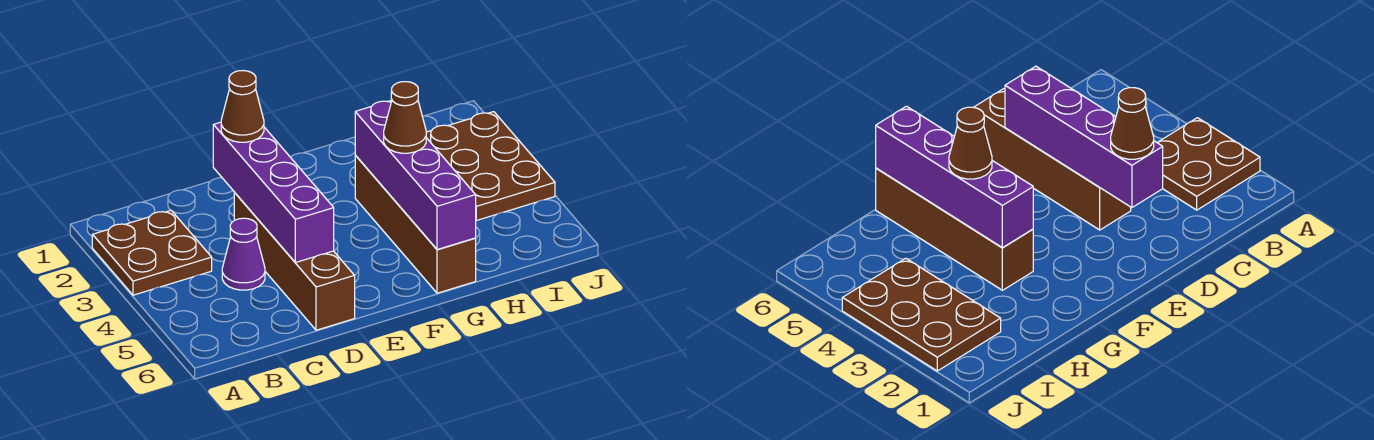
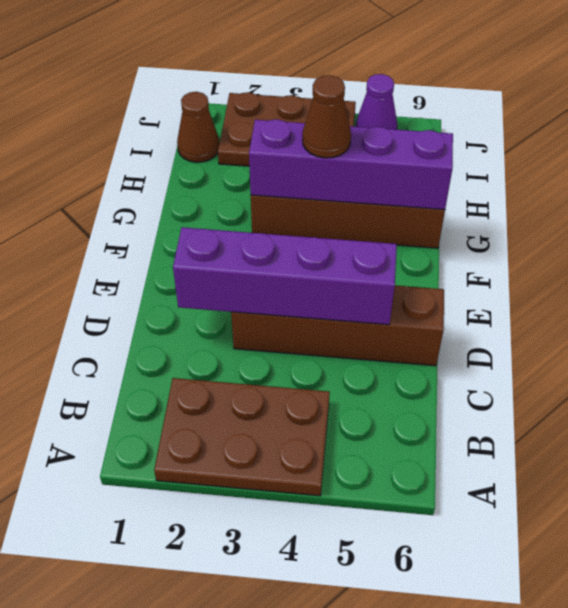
brown 2x2 plate [92,210,212,295] -> brown 2x3 plate [154,378,330,496]
purple 1x1 cone [222,218,265,290] -> purple 1x1 cone moved to [356,74,397,130]
brown 1x1 cone [221,71,264,142] -> brown 1x1 cone moved to [177,92,219,162]

